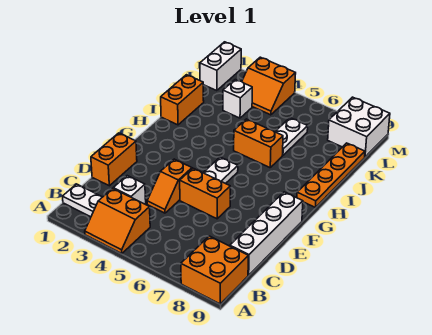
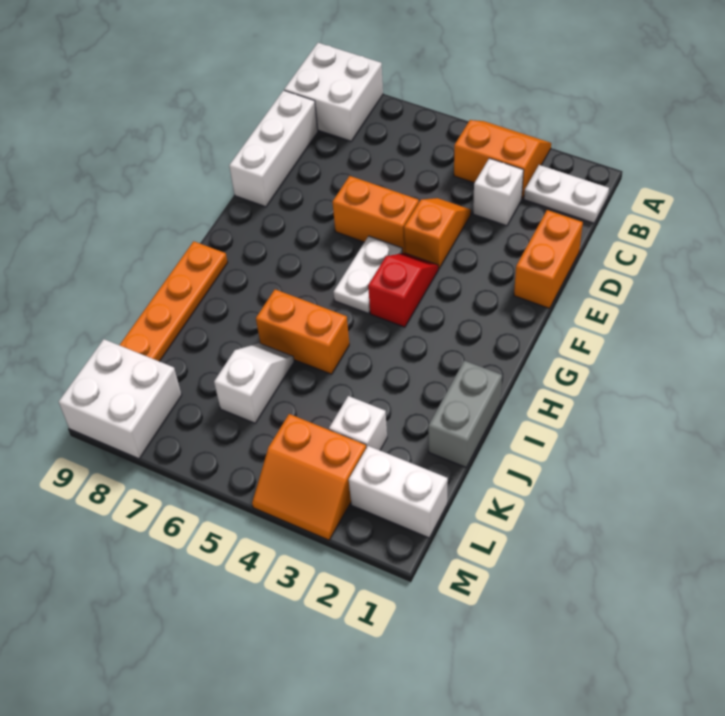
orange 2x2 brick [181,236,248,304] -> white 2x2 brick [284,43,383,141]
white 1x4 brick [230,192,303,275] -> white 1x3 brick [229,90,318,207]
none -> red 1x2 slope [368,253,438,327]
orange 1x2 brick [161,75,204,125] -> grey 1x2 brick [428,361,502,467]
white 1x2 plate [275,118,308,155] -> white 1x2 slope [214,343,294,423]
white 1x2 brick [200,42,241,91] -> white 1x2 brick turned to [349,446,448,538]
orange 2x2 slope [242,57,296,115] -> orange 2x2 slope turned to [252,414,366,540]

